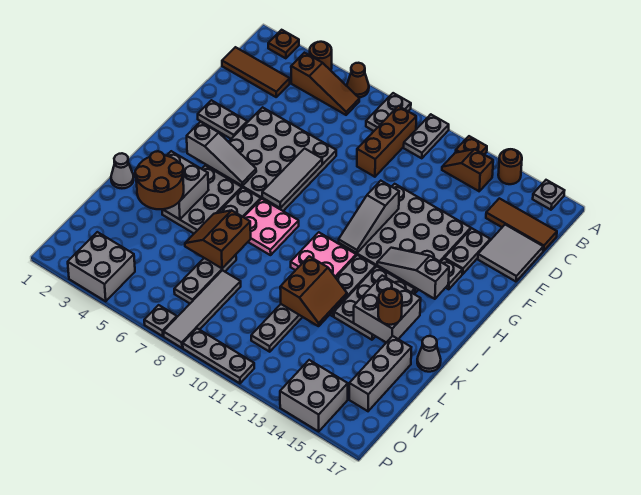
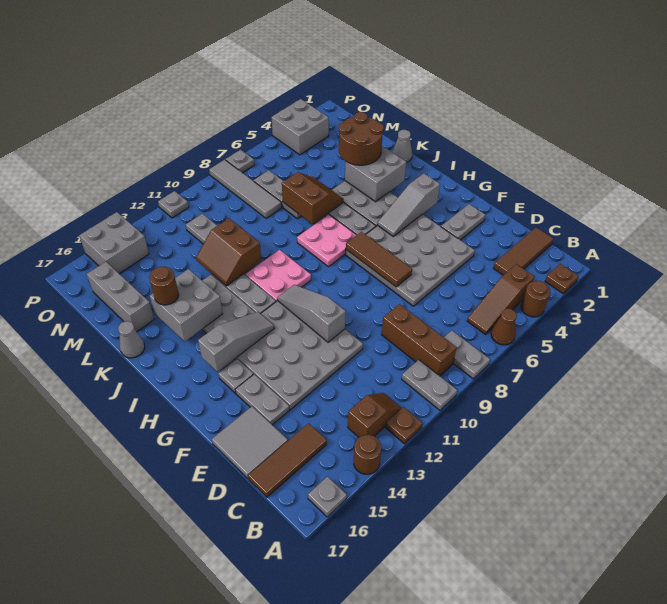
grey 1x3 tile [262,149,322,208] -> brown 1x3 tile [346,232,412,287]
grey 1x3 plate [183,329,254,383] -> grey 1x1 plate [158,191,189,218]

